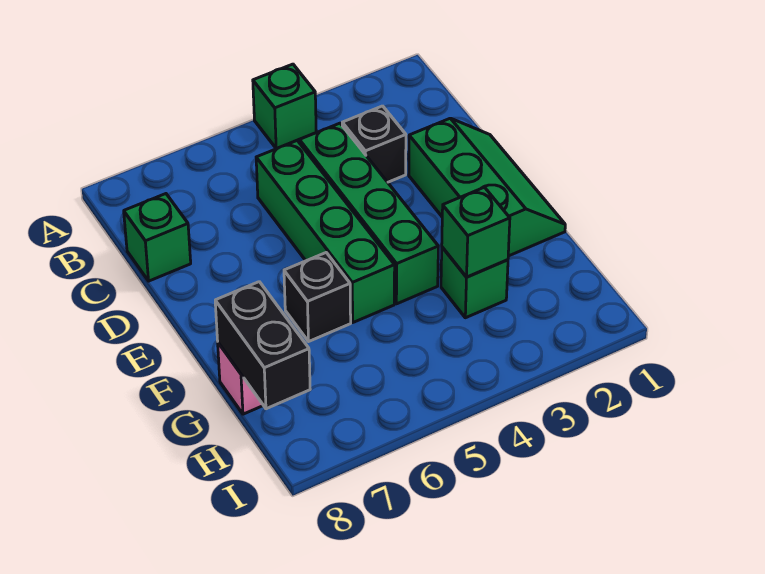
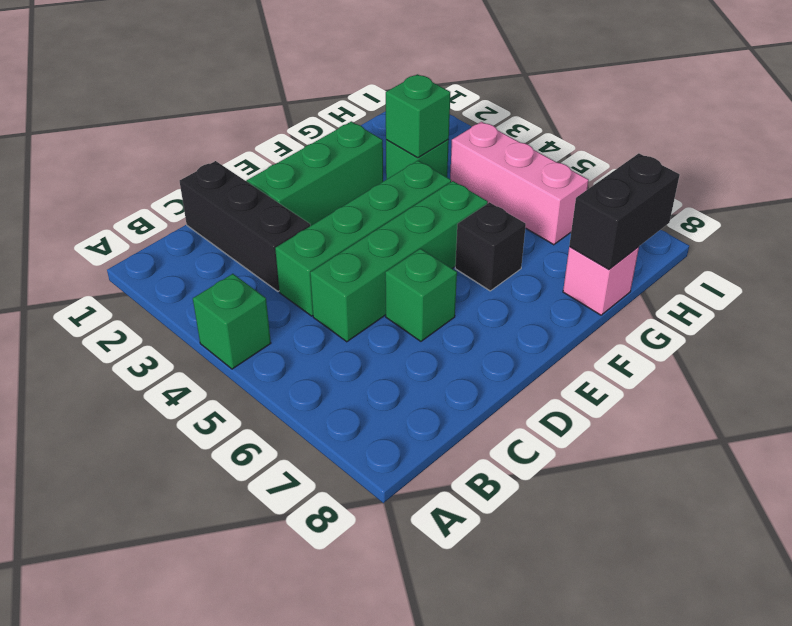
black 1x1 brick [342,106,406,182] -> black 1x3 brick [180,161,310,291]
green 1x1 brick [124,194,191,281] -> green 1x1 brick moved to [385,249,457,341]
none -> pink 1x3 brick [450,122,589,245]

